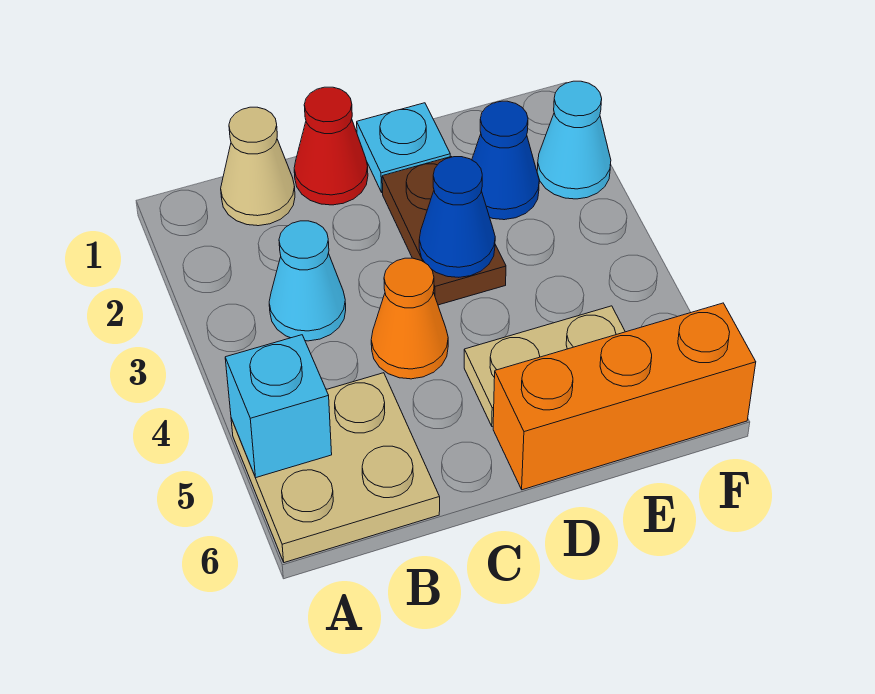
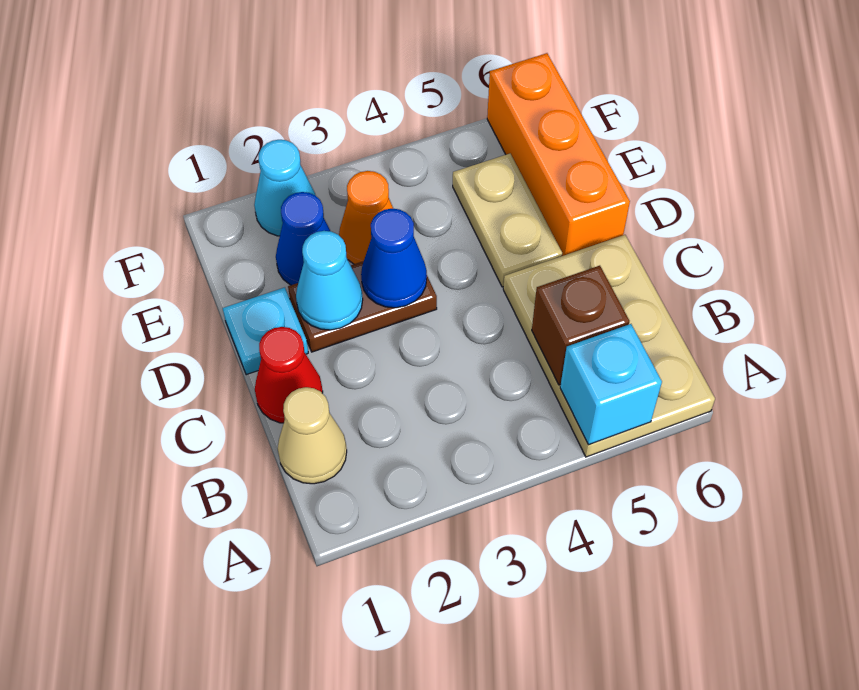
tan 2x2 plate [231,373,440,563] -> tan 2x3 plate [503,235,715,457]
cyan 1x1 cone [269,221,346,341] -> cyan 1x1 cone moved to [296,231,363,330]
none -> brown 1x1 brick [532,266,629,385]
orange 1x1 cone [371,258,448,379] -> orange 1x1 cone moved to [339,171,393,264]

